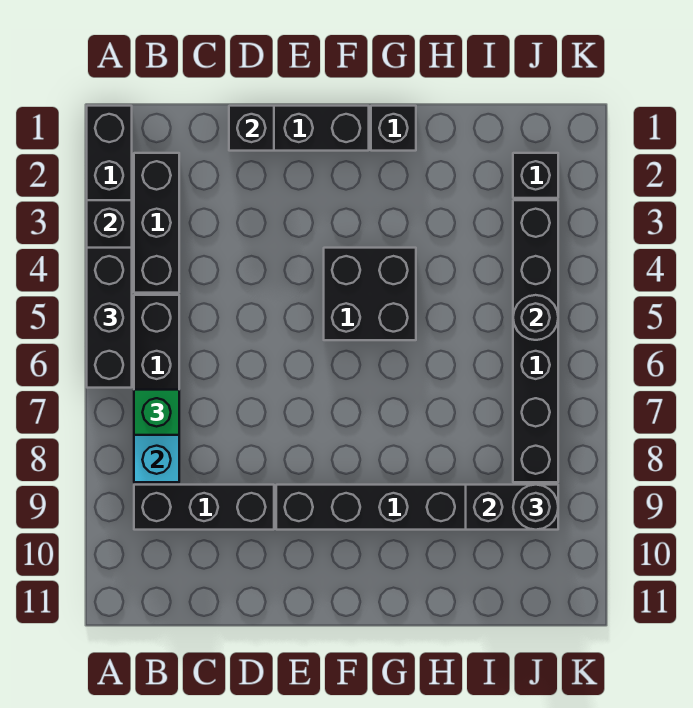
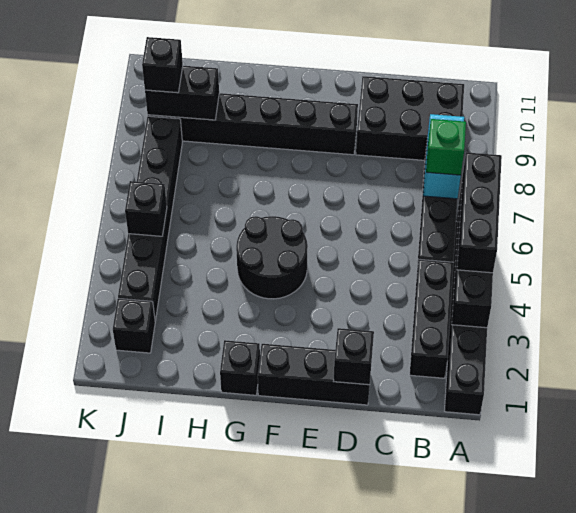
black 1x3 brick [134,485,274,530] -> black 2x3 brick [356,76,464,160]
black 2x2 brick [324,248,416,340] -> black 2x2 round brick [236,216,308,299]
black 1x1 round brick [513,295,558,340] -> black 1x1 brick [125,181,167,236]
black 1x1 round brick [513,485,558,530] -> black 1x1 brick [142,37,183,93]

